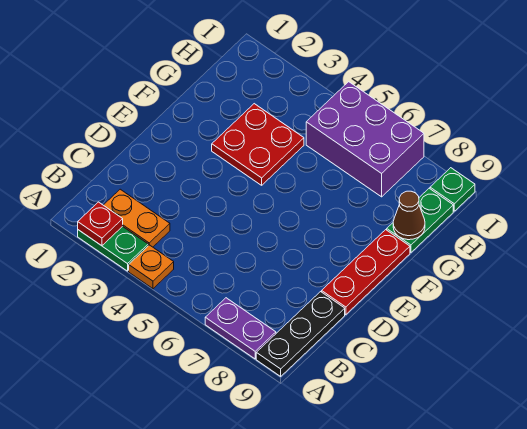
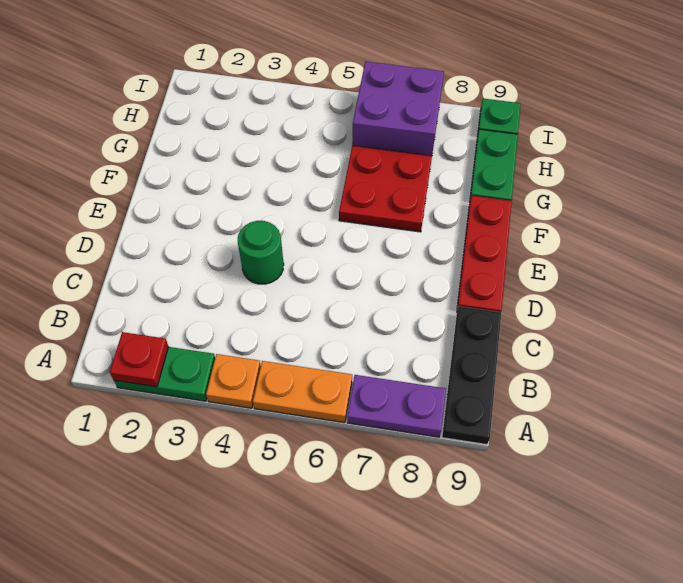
orange 1x2 plate [104,189,170,247] -> orange 1x2 plate moved to [253,361,352,423]
none -> green 1x1 round brick [238,221,284,284]
red 2x2 plate [212,104,304,185] -> red 2x2 plate moved to [339,146,432,232]
brown 1x1 cone [393,191,425,240] -> none
purple 2x3 brick [306,82,424,197] -> purple 2x2 brick [352,62,444,156]

